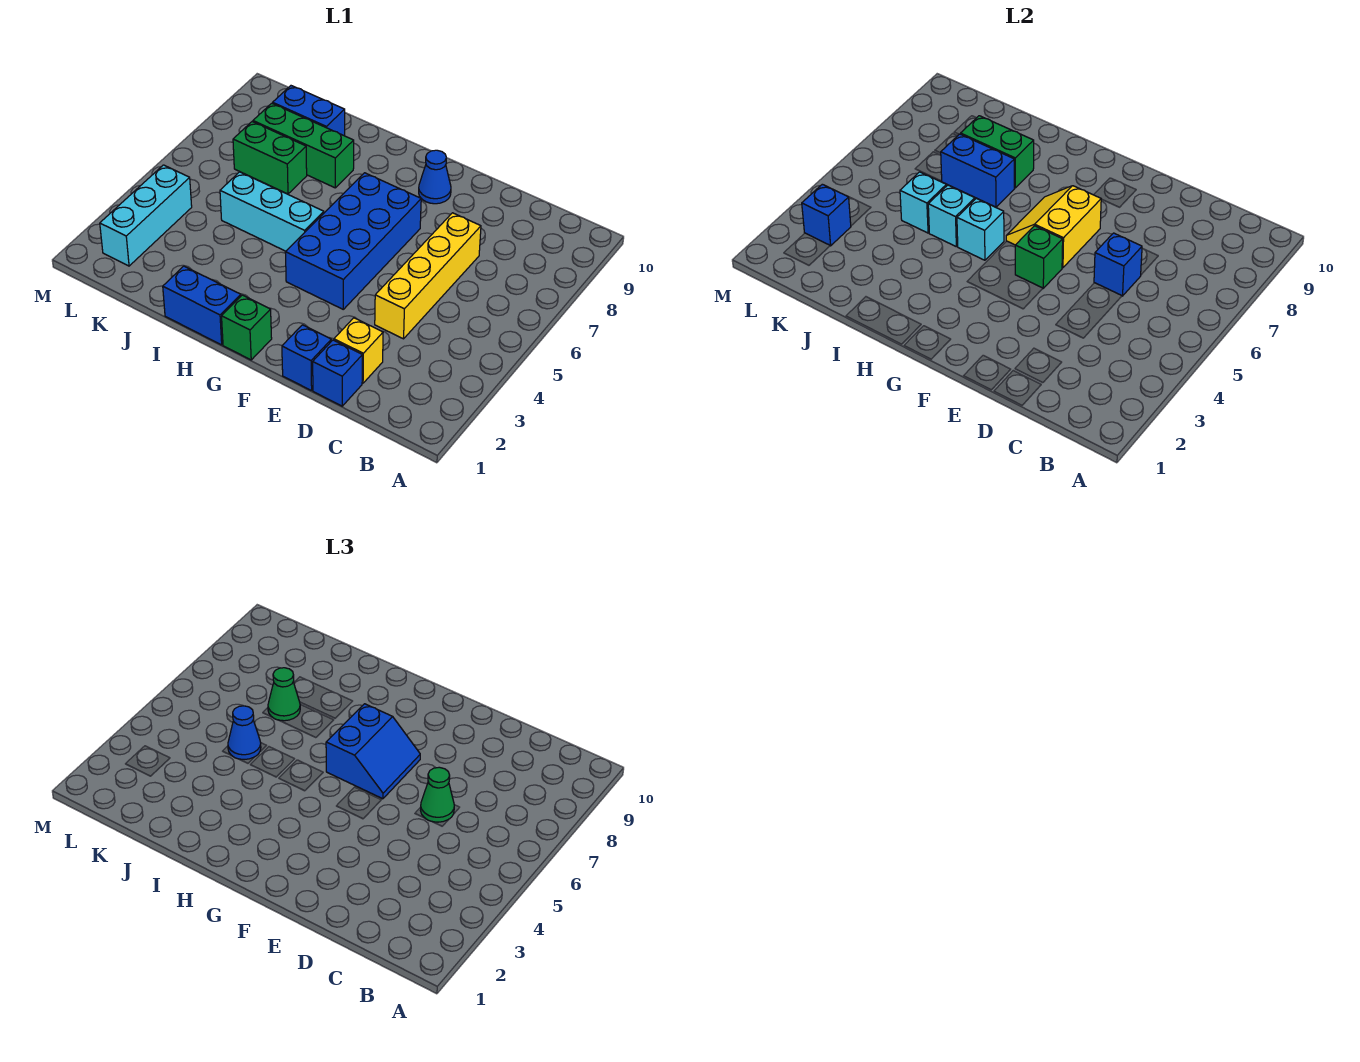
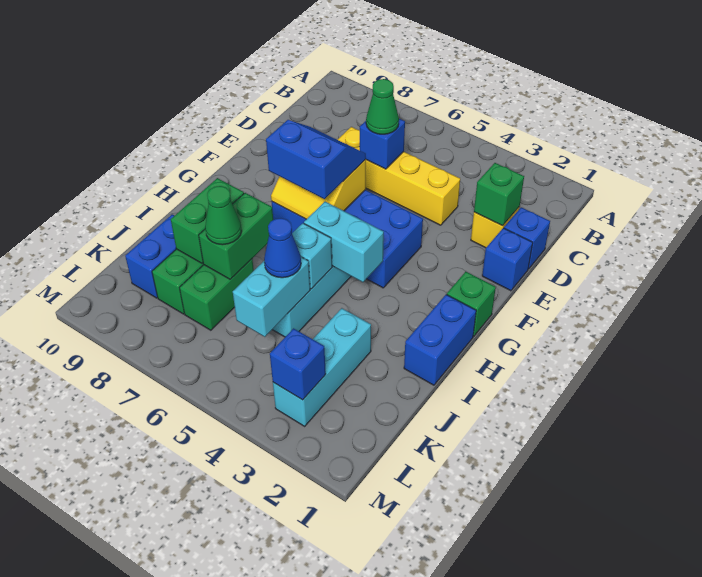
green 1x1 brick [1015,226,1063,288] -> green 1x1 brick moved to [474,163,524,226]
blue 1x1 cone [419,150,451,204] -> none
cyan 1x1 brick [957,198,1004,260] -> cyan 1x2 brick [304,202,384,282]
blue 1x2 brick [941,134,1015,207] -> green 1x2 brick [199,193,273,279]
cyan 1x1 brick [900,172,946,233] -> cyan 1x2 brick [233,257,310,337]
cyan 1x3 brick [100,165,192,266] -> cyan 1x3 brick turned to [273,308,371,426]

